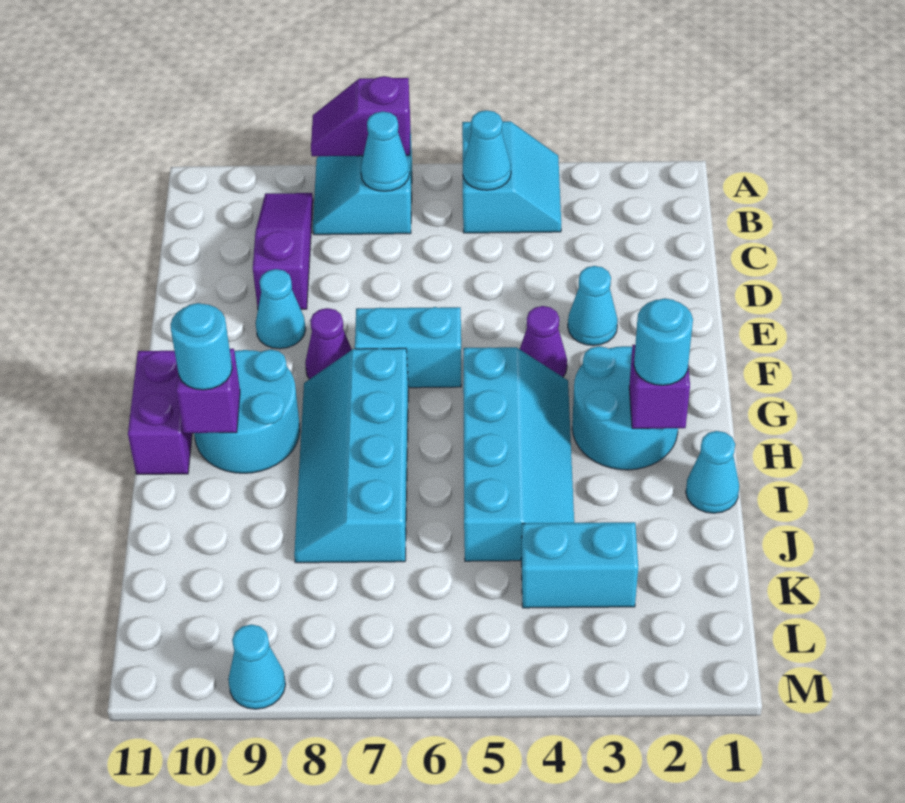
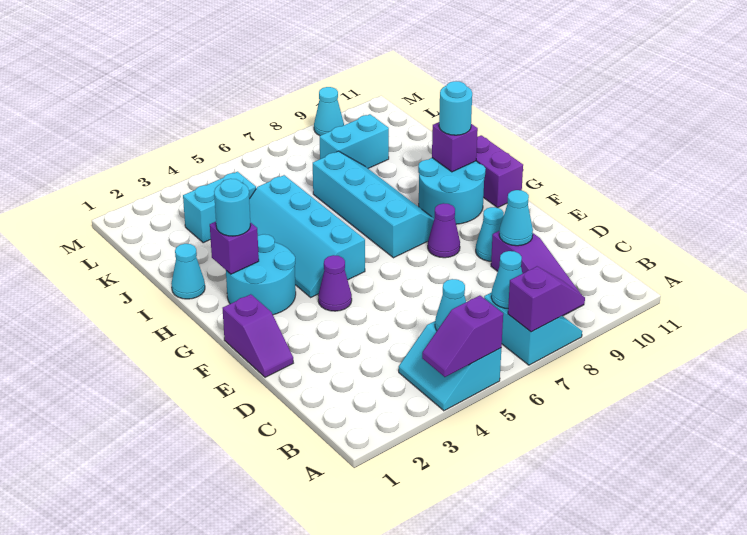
none -> purple 1x2 slope [422,296,503,377]
none -> purple 1x2 slope [223,294,293,377]
cyan 1x1 cone [568,266,618,346] -> cyan 1x1 cone moved to [499,190,533,246]
cyan 1x2 brick [355,307,461,388] -> cyan 1x2 brick moved to [320,114,389,168]

